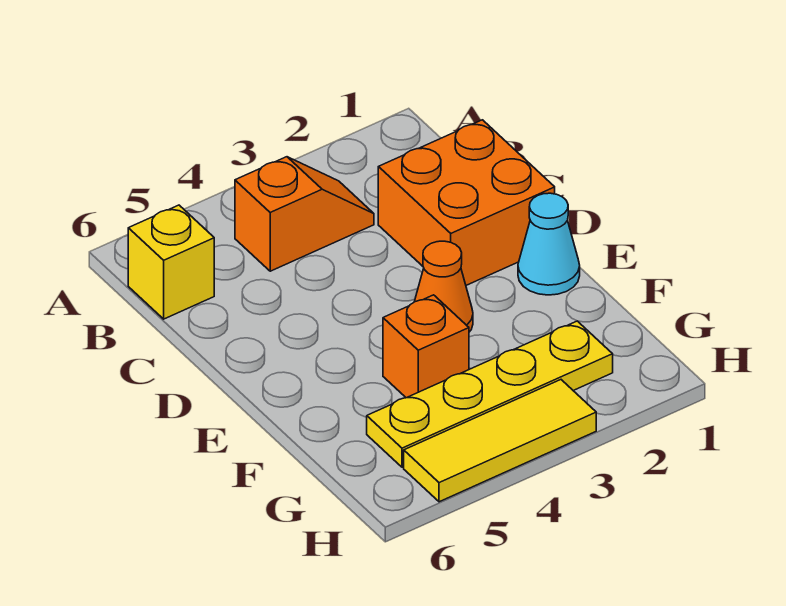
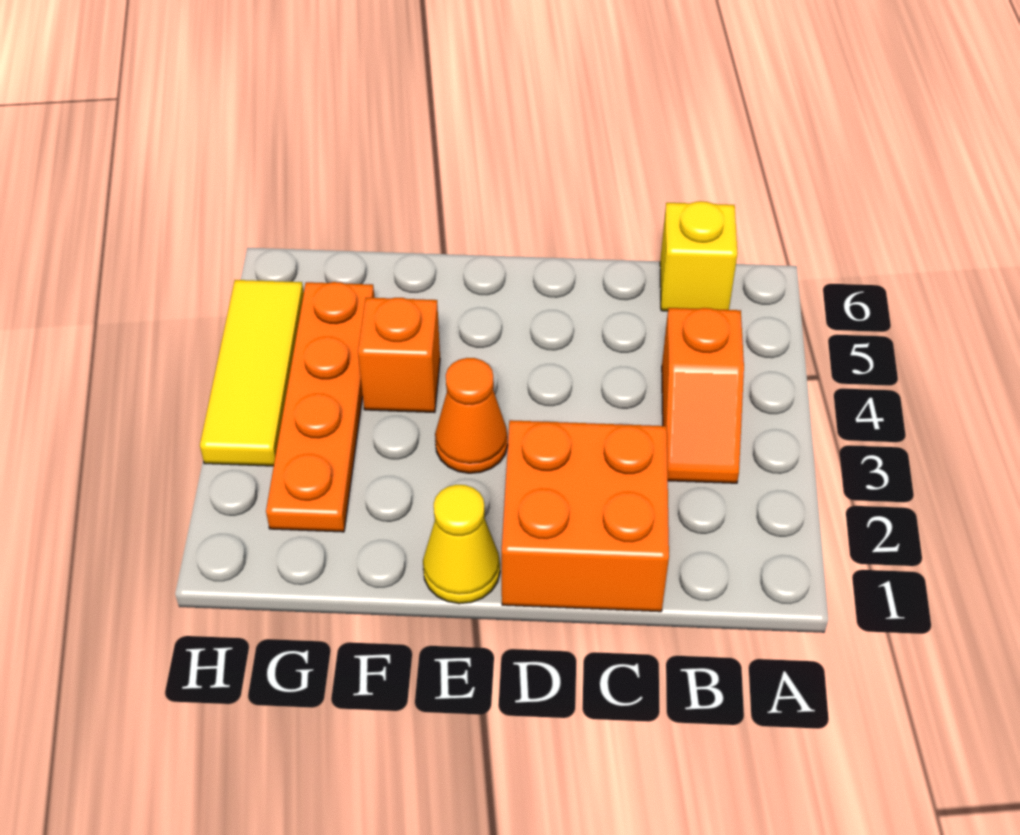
cyan 1x1 cone [518,193,580,295] -> yellow 1x1 cone [423,485,500,604]
yellow 1x4 plate [367,321,613,467] -> orange 1x4 plate [266,282,374,532]

